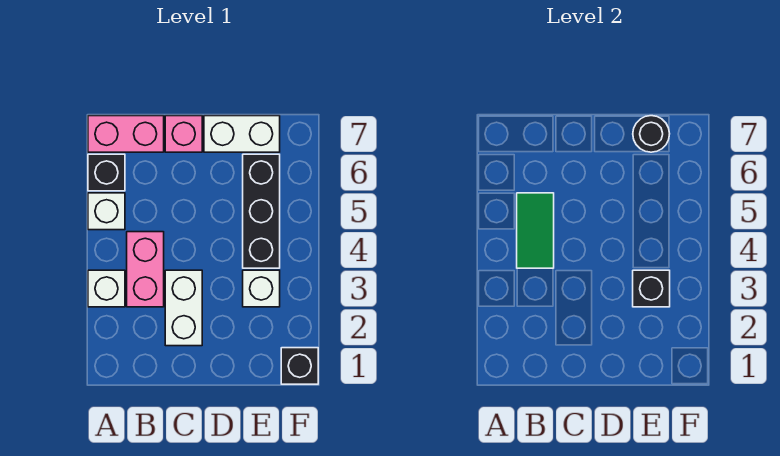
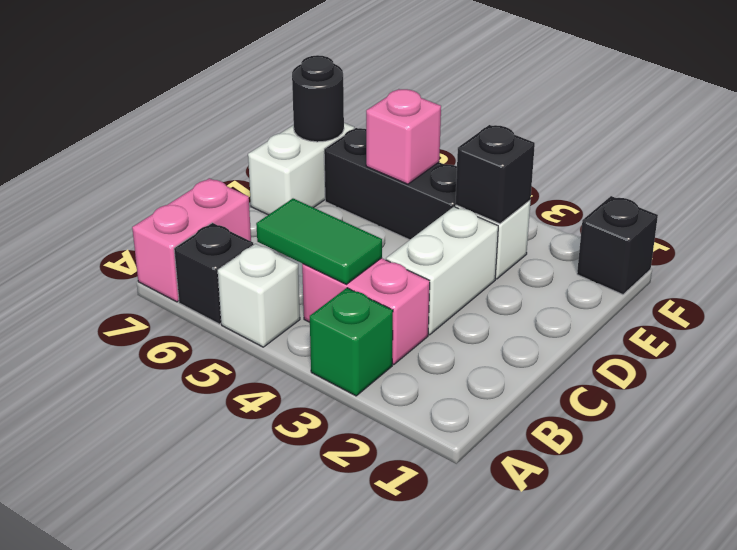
white 1x1 brick [88,270,125,307] -> green 1x1 brick [310,288,393,396]
white 1x2 brick [165,270,202,346] -> white 1x2 brick turned to [386,207,498,335]
pink 1x1 brick [165,116,202,152] -> pink 1x1 brick moved to [366,89,441,184]

